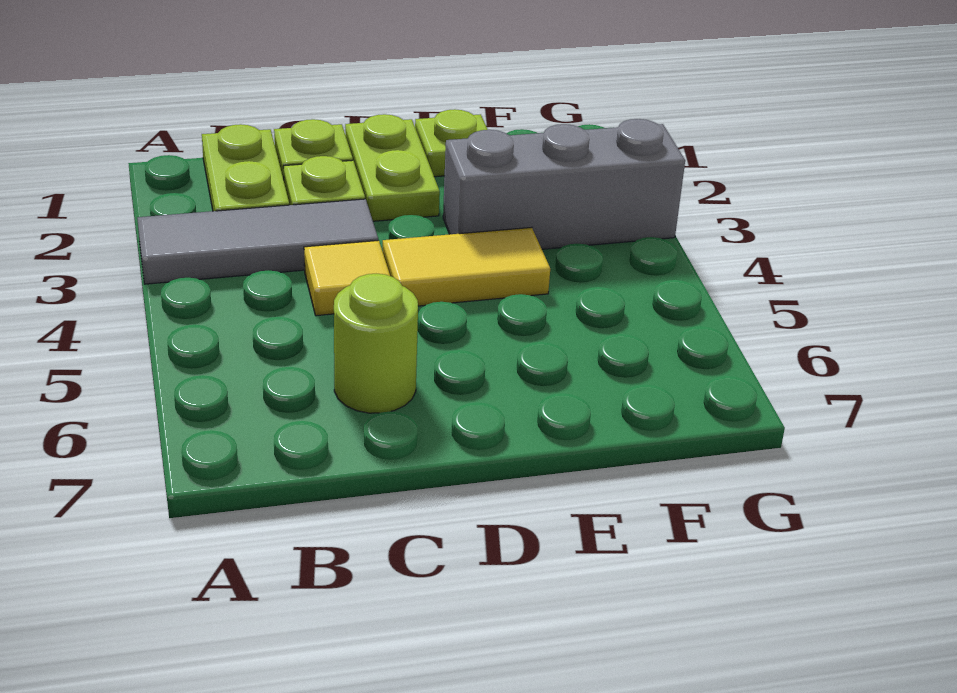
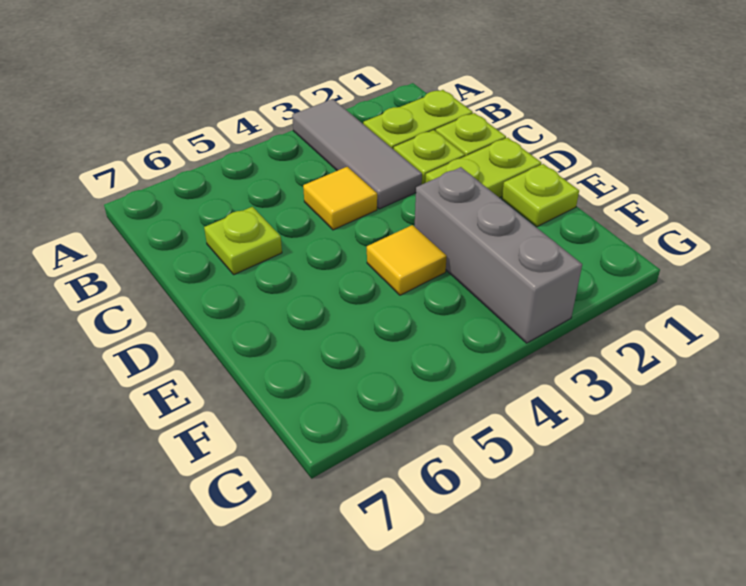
lime 1x1 round brick [334,274,418,413] -> lime 1x1 plate [204,207,282,275]
yellow 1x2 tile [383,227,550,306] -> yellow 1x1 tile [367,225,447,295]

